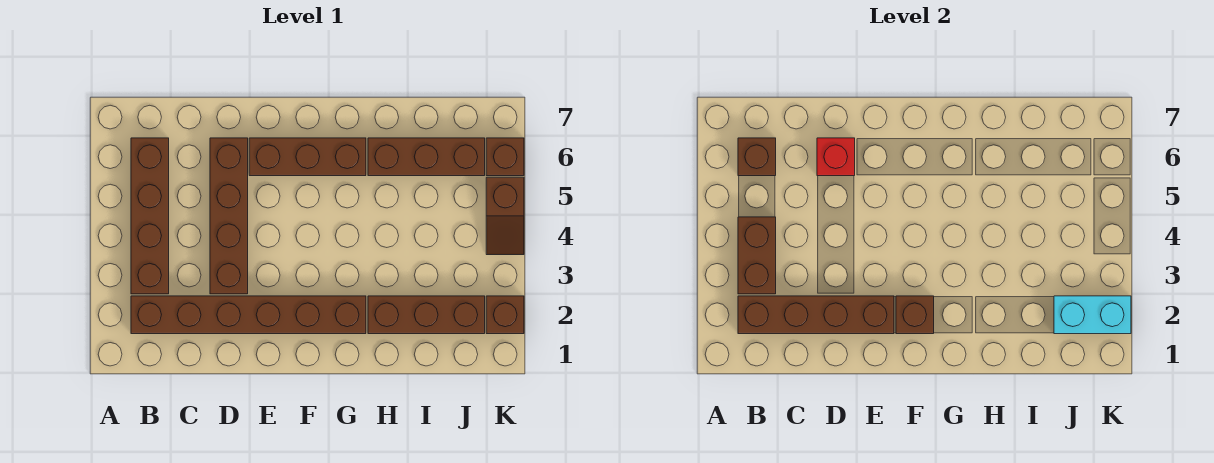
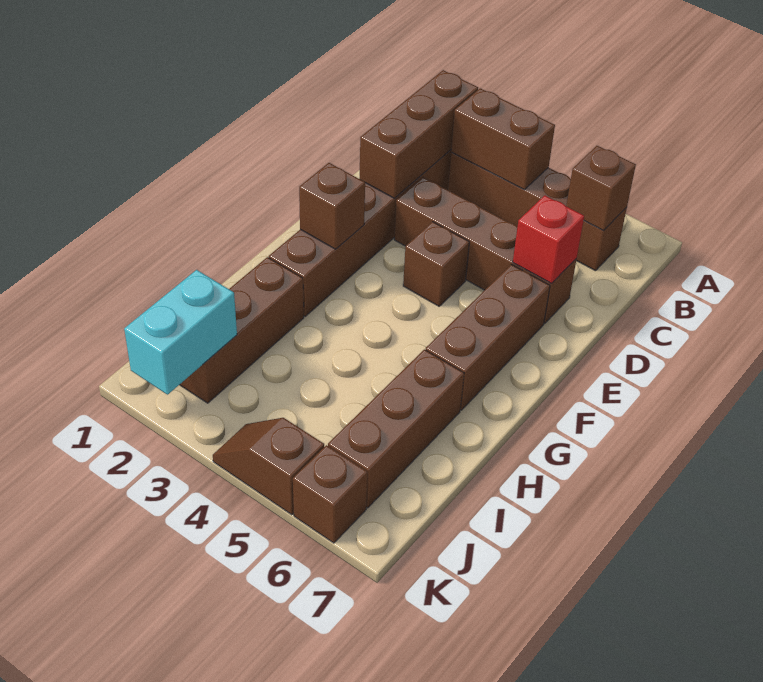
brown 1x4 brick [738,296,894,334] -> brown 1x3 brick [359,70,478,198]
brown 1x1 brick [486,296,524,334] -> brown 1x1 brick moved to [403,222,469,306]

